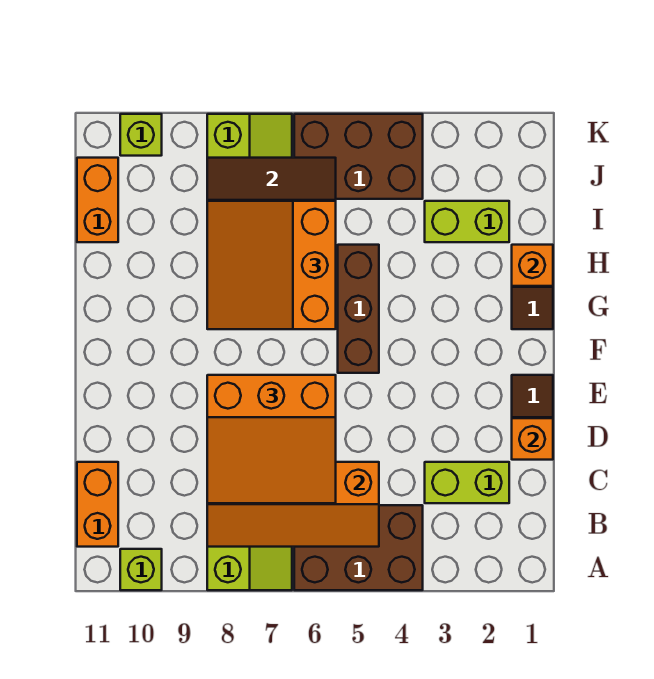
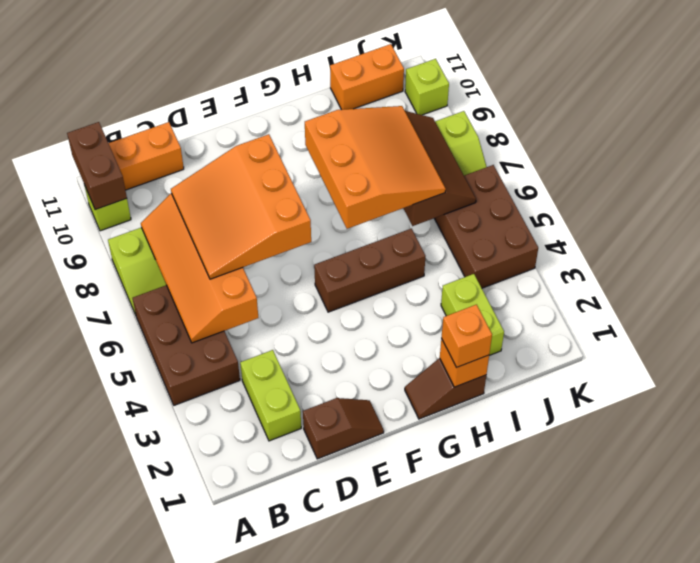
none -> brown 1x2 brick [67,122,127,210]
orange 1x1 brick [512,418,553,460] -> orange 1x1 brick moved to [441,305,492,368]
orange 3x3 slope [207,201,336,329] -> orange 3x3 slope turned to [305,106,446,229]

